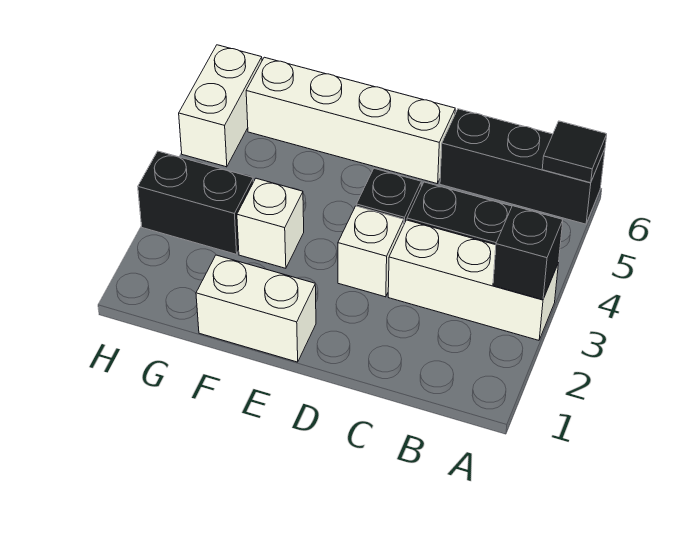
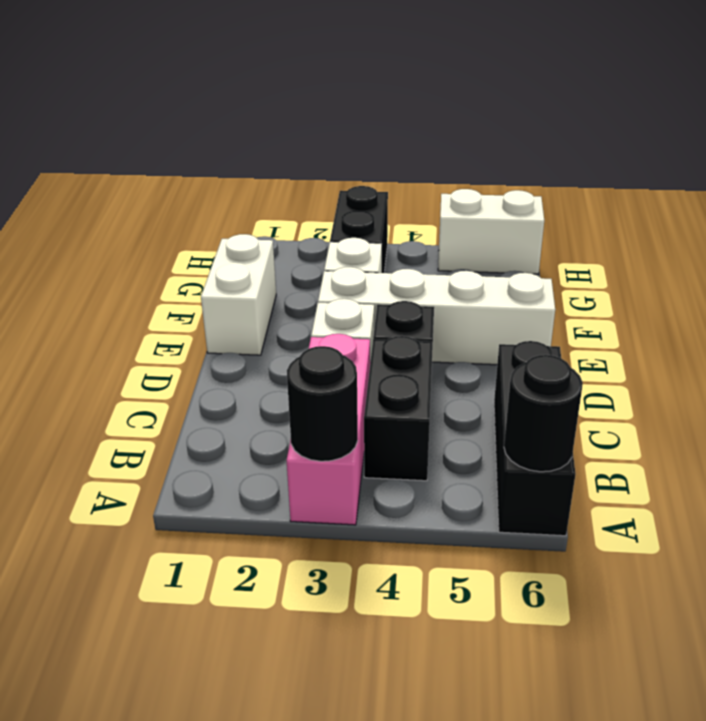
white 1x3 brick [388,220,558,340] -> pink 1x3 brick [287,334,370,525]
black 1x1 brick [493,206,563,300] -> black 1x1 round brick [287,346,358,461]
black 1x1 tile [542,121,607,183] -> black 1x1 round brick [504,355,583,472]
white 1x4 brick [246,57,455,184] -> white 1x4 brick turned to [318,267,555,365]

